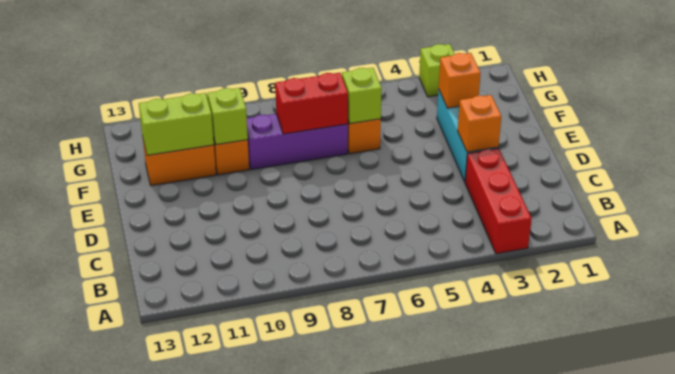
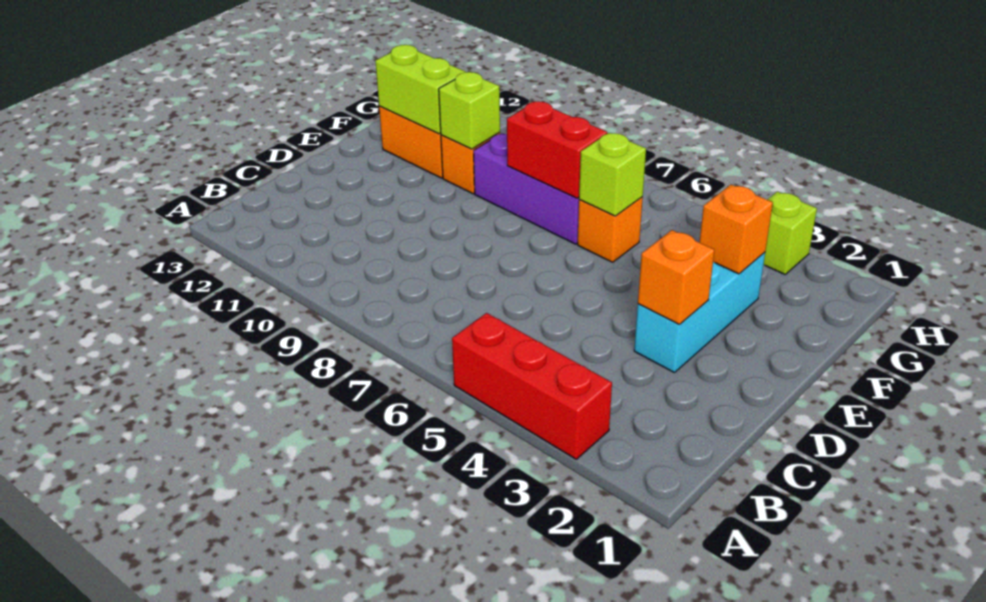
red 1x3 brick [465,148,532,254] -> red 1x3 brick turned to [452,313,612,459]

